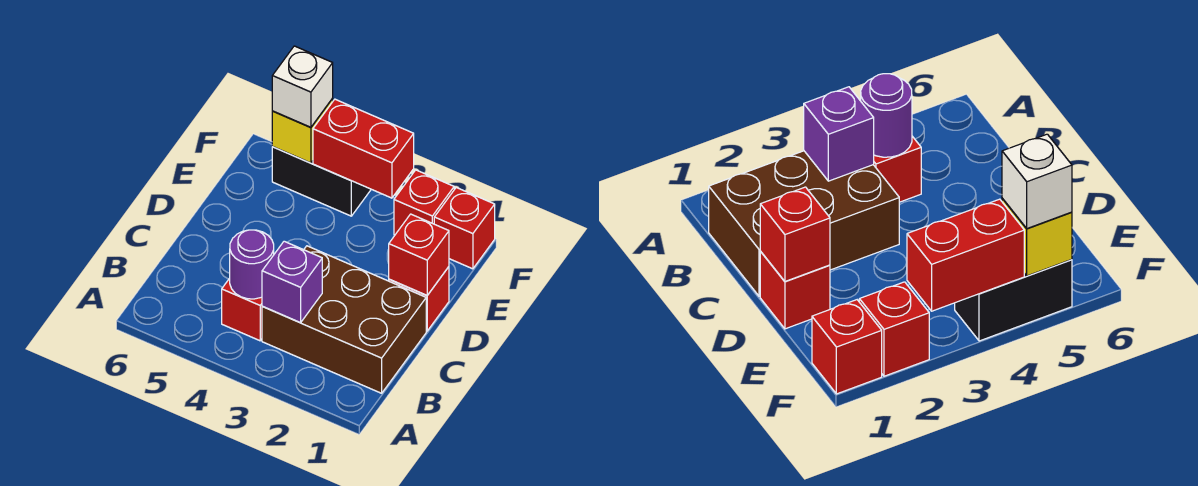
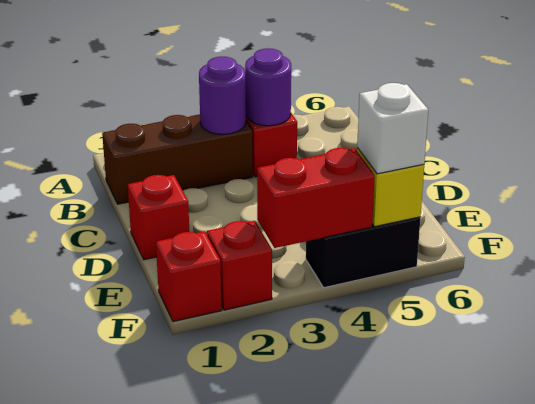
brown 2x3 brick [262,246,426,393] -> brown 1x3 brick [102,114,252,204]
purple 1x1 brick [262,241,322,323] -> purple 1x1 round brick [199,56,246,134]
red 1x1 brick [389,214,449,295] -> none

